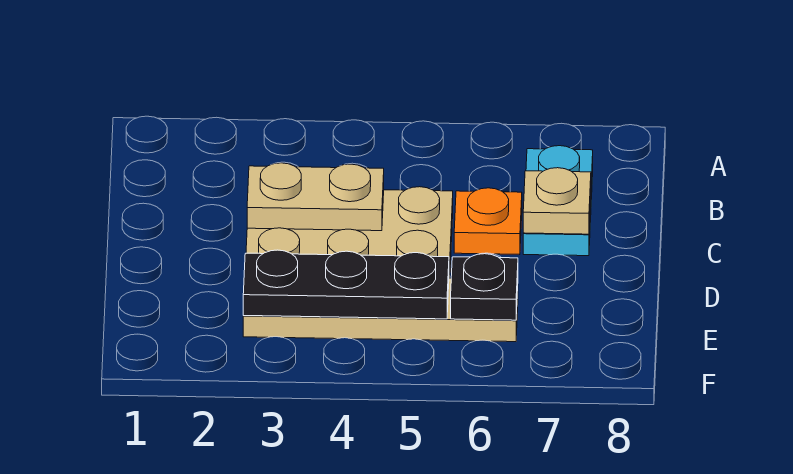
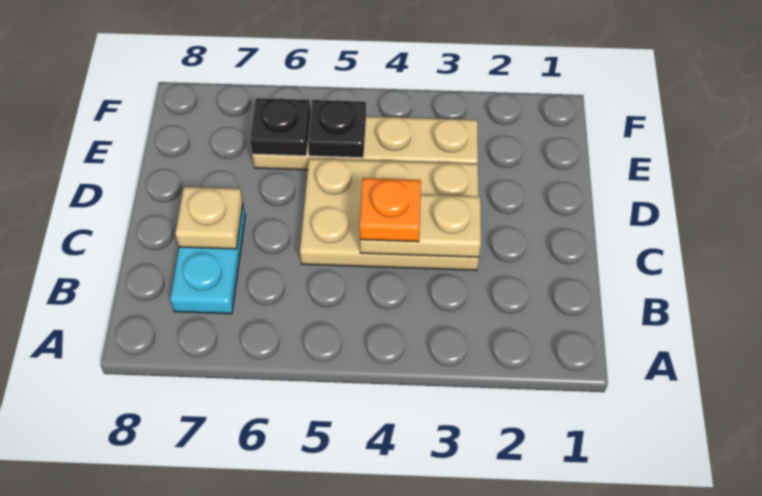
orange 1x1 plate [454,188,522,255] -> orange 1x1 plate moved to [360,178,421,242]
black 1x3 plate [243,250,449,319] -> black 1x1 plate [308,100,366,158]

